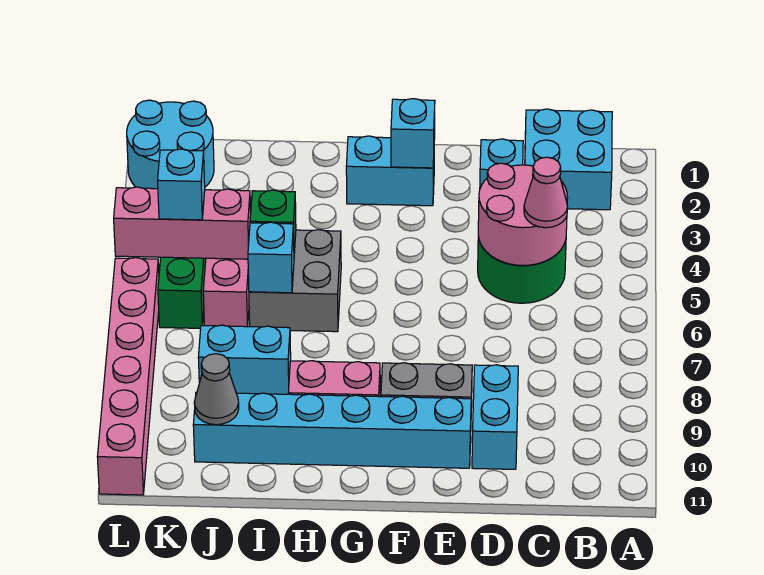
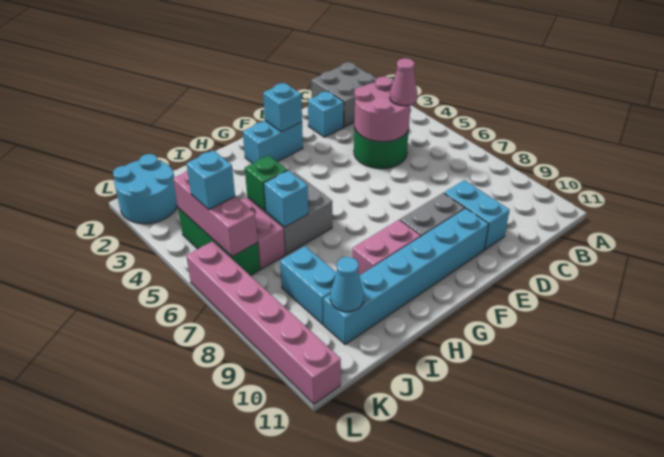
cyan 2x2 brick [525,109,612,210] -> grey 2x2 brick [311,62,377,127]
cyan 1x2 brick [198,325,291,394] -> cyan 1x2 brick turned to [280,246,337,324]
pink 1x3 brick [114,187,251,259] -> pink 1x3 brick turned to [173,171,257,257]
grey 1x1 cone [194,354,239,425] -> cyan 1x1 cone [330,257,364,312]

